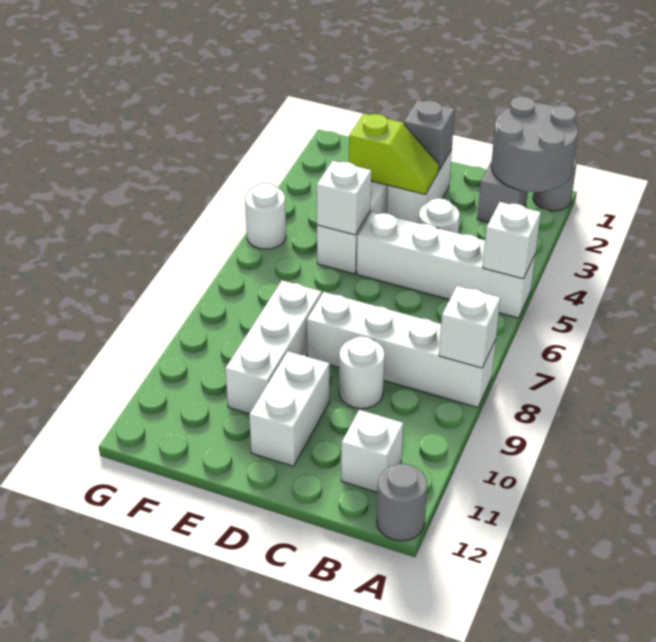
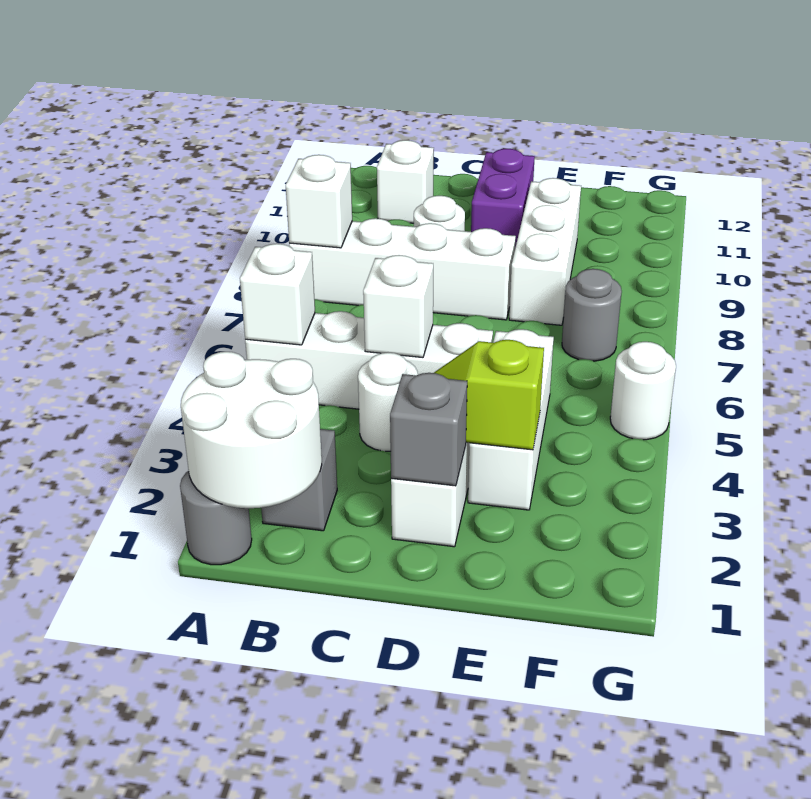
grey 2x2 round brick [491,96,578,192] -> white 2x2 round brick [181,352,322,508]
grey 1x1 round brick [377,464,427,541] -> grey 1x1 round brick moved to [562,269,622,361]
white 1x2 brick [249,351,330,466] -> purple 1x2 brick [471,149,535,248]
white 1x1 brick [317,161,371,235] -> white 1x1 brick moved to [363,255,433,358]

